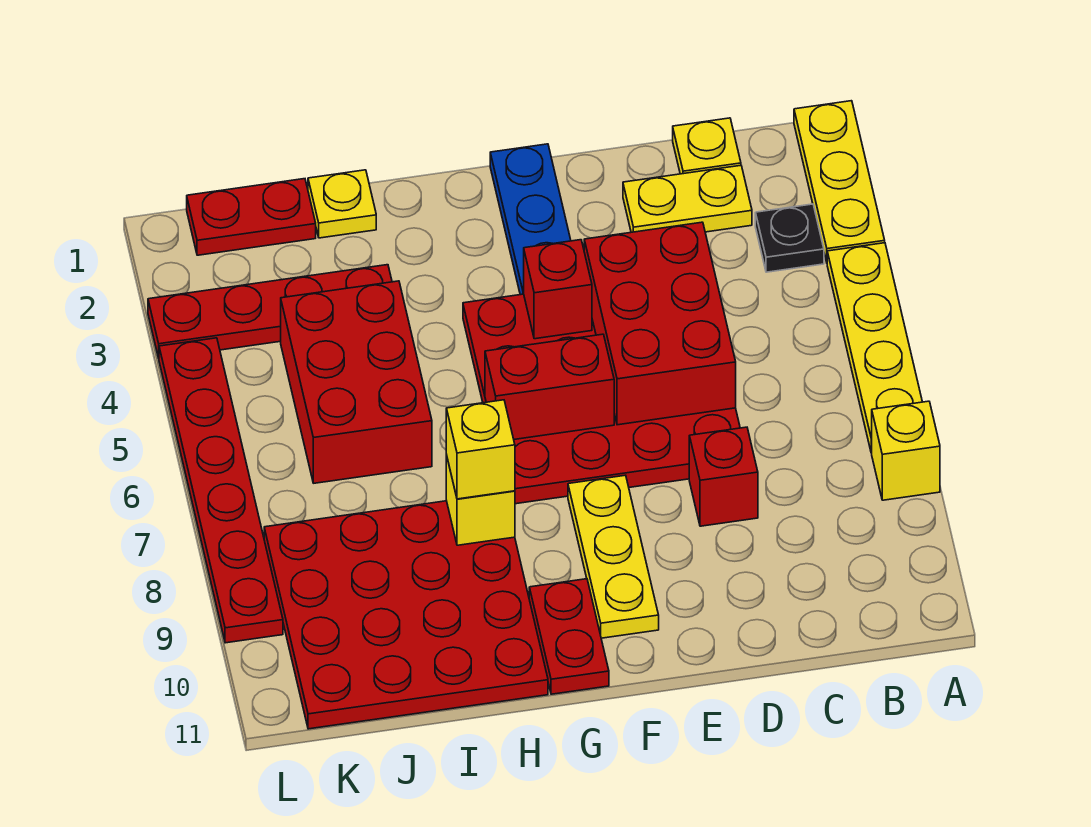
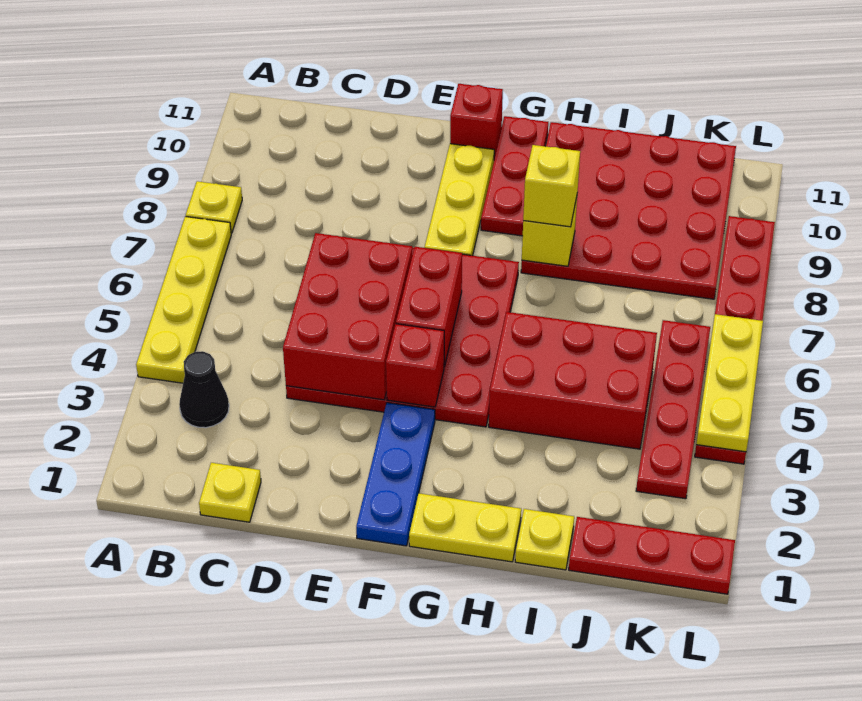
yellow 1x3 plate [794,101,885,262] -> yellow 1x3 plate moved to [696,314,763,452]
yellow 1x1 brick [872,401,940,500] -> yellow 1x1 plate [186,181,242,233]
black 1x1 plate [755,204,824,272] -> black 1x1 cone [179,351,229,428]
yellow 1x2 plate [623,165,752,232] -> yellow 1x2 plate moved to [409,493,521,562]
red 1x1 brick [689,427,758,526] -> red 1x1 brick moved to [450,84,503,159]
red 1x2 brick [485,334,614,439] -> red 1x2 brick turned to [396,247,462,367]
red 1x2 plate [529,579,609,694] -> red 1x3 plate [481,116,548,236]
red 1x4 plate [148,265,392,358] -> red 1x4 plate turned to [636,320,710,499]
red 2x3 brick [281,281,432,483] -> red 2x3 brick turned to [489,312,657,449]
red 1x2 plate [187,179,316,255] -> red 1x3 plate [569,517,735,594]

